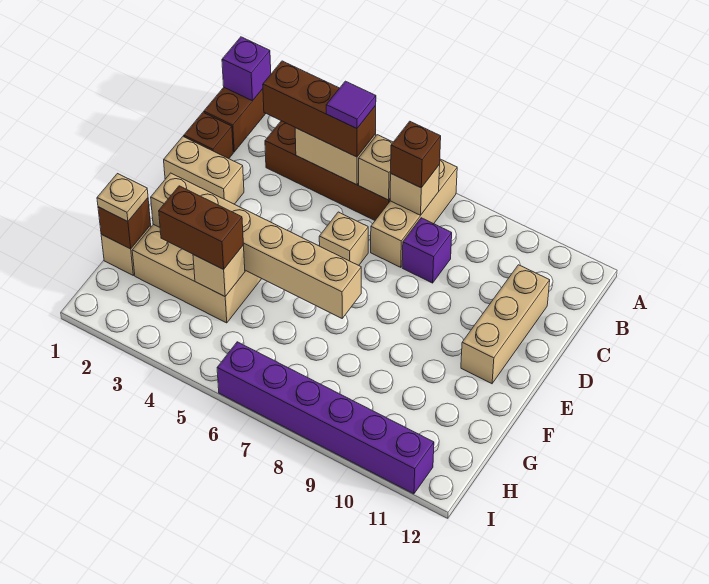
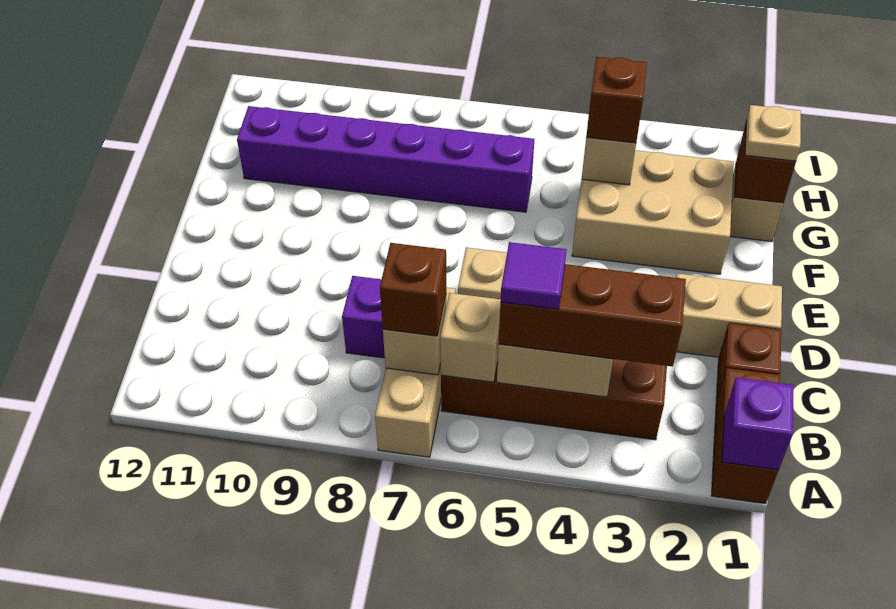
tan 1x3 brick [461,265,550,384] -> none
tan 1x6 brick [151,173,361,318] -> none
brown 1x2 brick [159,186,243,269] -> brown 1x1 brick [586,57,647,143]
purple 1x6 brick [217,342,434,494] -> purple 1x6 brick moved to [237,106,534,212]

